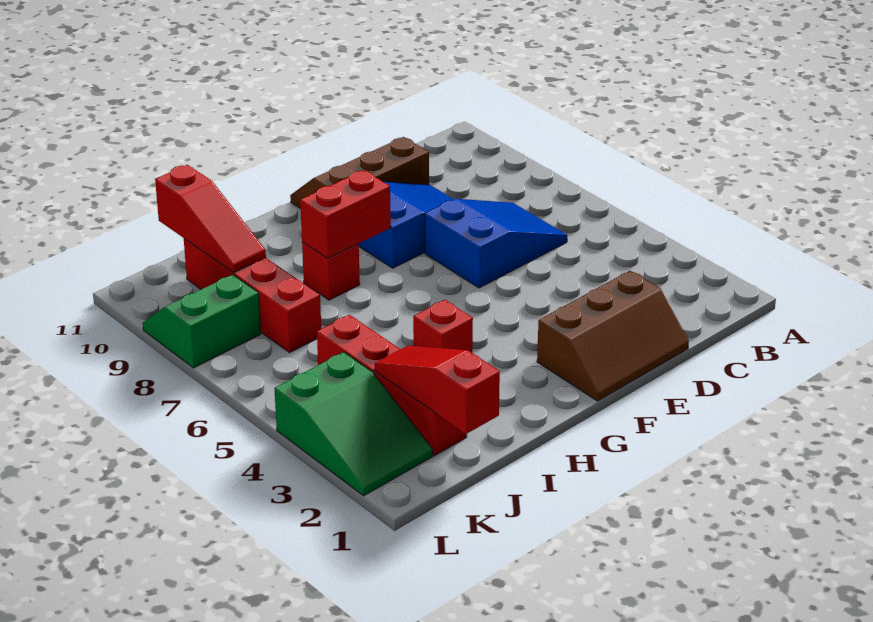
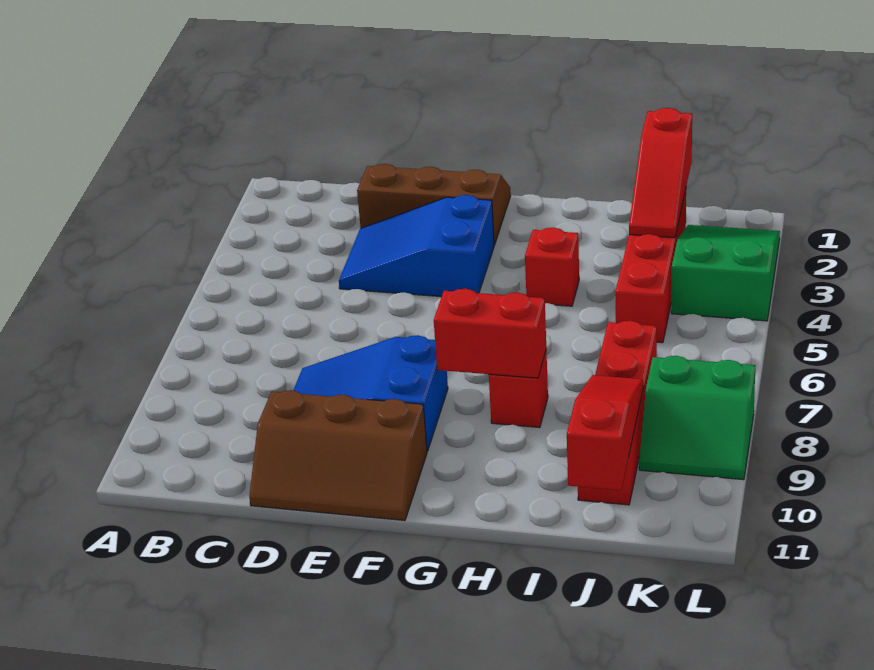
blue 2x3 slope [425,199,567,288] -> blue 2x3 slope moved to [339,195,494,297]

